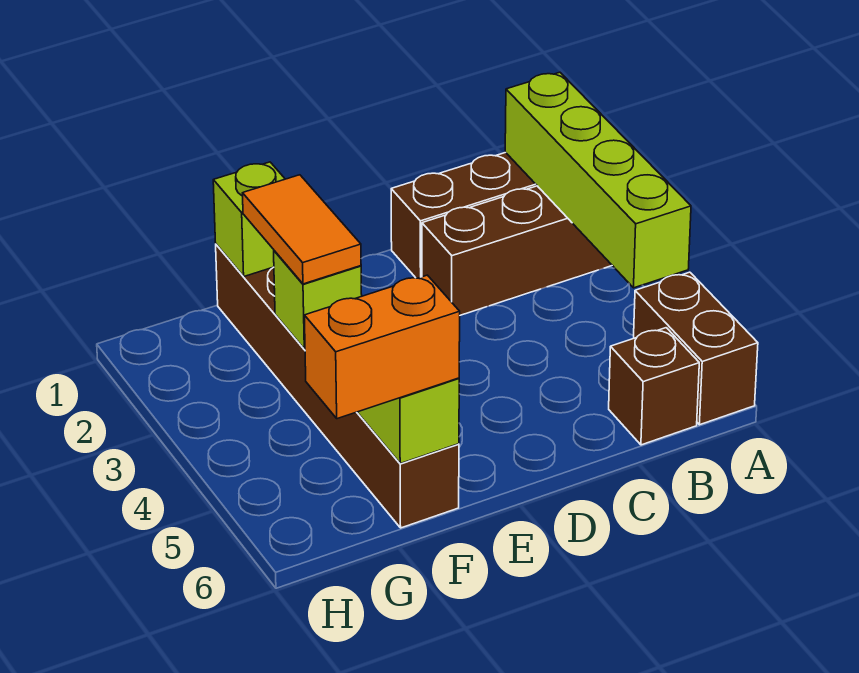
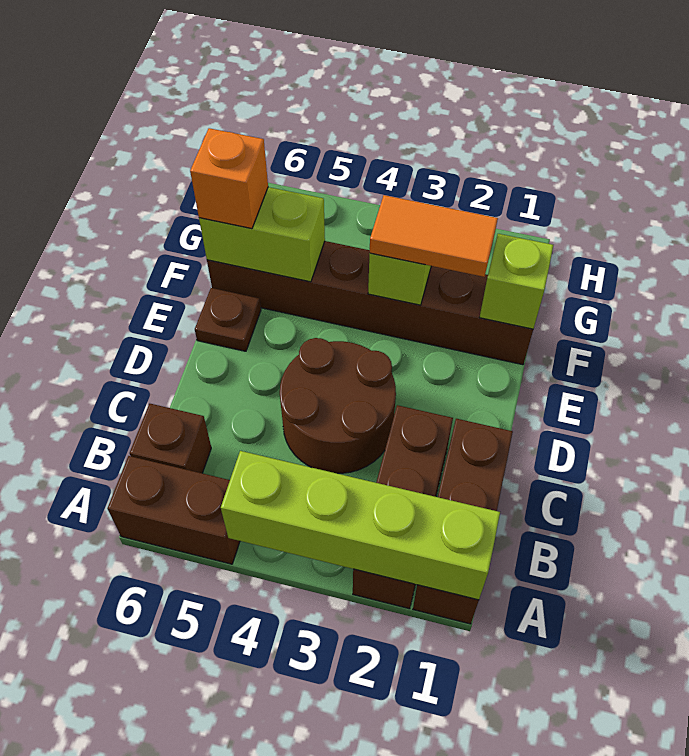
none -> brown 2x2 round brick [280,338,396,473]
none -> brown 1x1 plate [195,288,261,351]
orange 1x2 brick [304,275,460,419] -> orange 1x1 brick [190,128,268,229]

